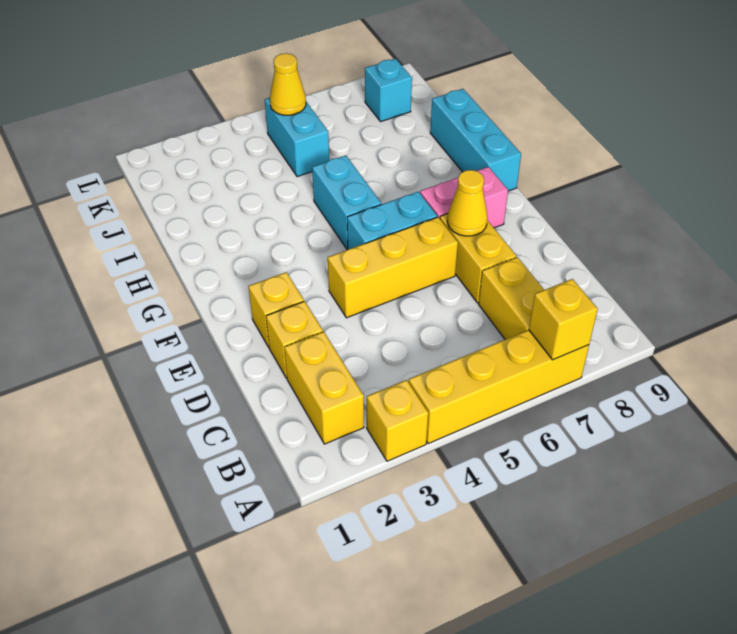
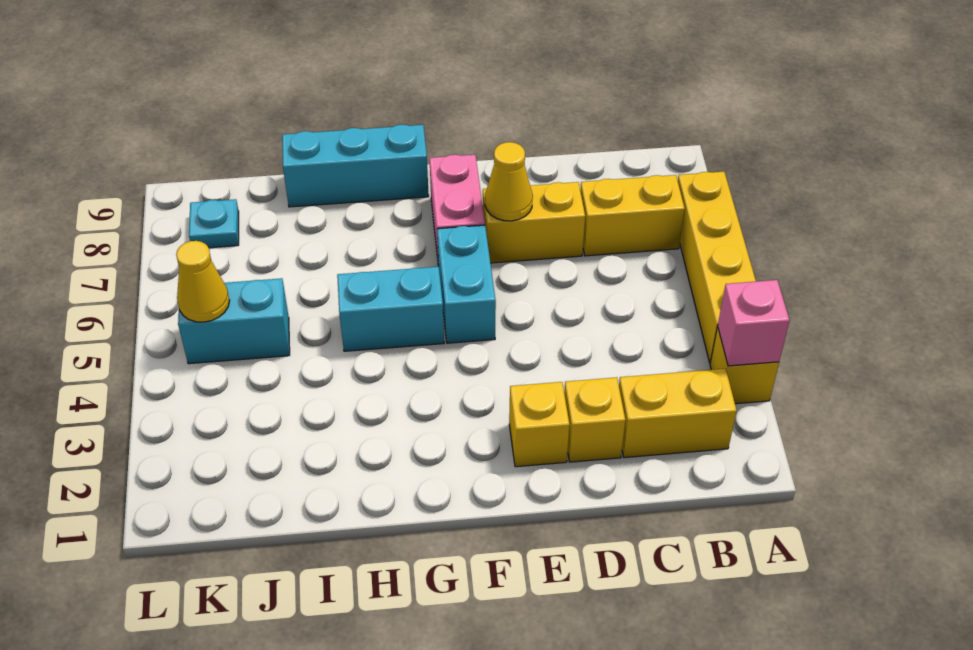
none -> pink 1x1 brick [718,280,790,366]
yellow 1x1 brick [529,279,598,360] -> none
yellow 1x3 brick [328,217,458,318] -> none
cyan 1x1 brick [365,59,412,121] -> cyan 1x1 plate [189,199,239,248]

